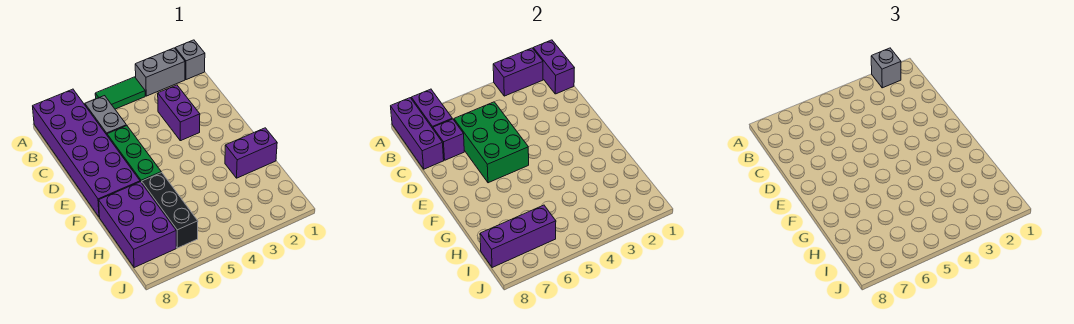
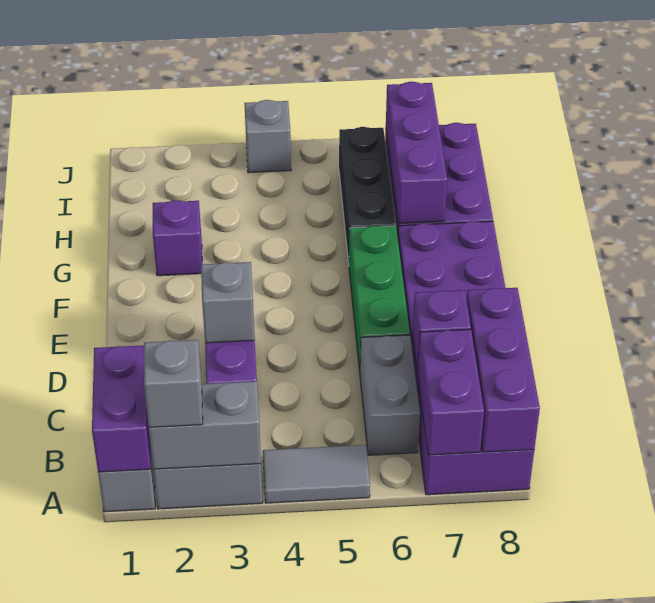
purple 1x2 brick [493,48,543,96] -> grey 1x2 brick [149,381,261,469]
green 1x2 tile [95,77,145,109] -> grey 1x2 tile [263,445,370,503]
green 2x3 brick [454,102,529,183] -> none
none -> grey 1x1 brick [201,262,255,343]
purple 1x2 brick [225,128,277,178] -> purple 1x1 brick [153,200,202,276]
purple 1x3 brick [480,205,556,268] -> purple 1x3 brick turned to [386,82,447,224]
none -> grey 1x1 brick [245,100,291,173]

